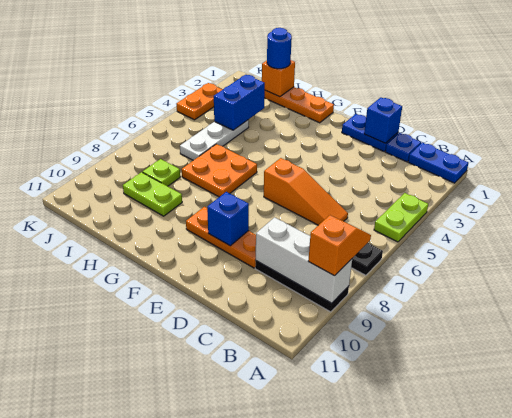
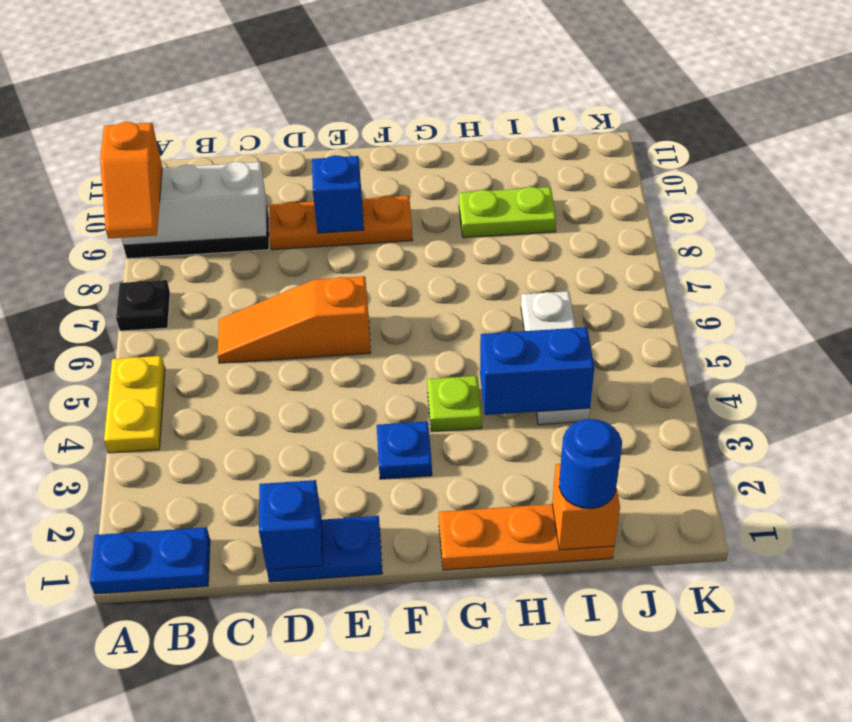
lime 1x2 plate [374,193,428,242] -> yellow 1x2 plate [104,356,165,453]
blue 1x1 plate [385,133,421,162] -> blue 1x1 plate moved to [377,421,432,479]
orange 2x2 plate [182,144,257,197] -> none
blue 1x2 brick [214,75,265,130] -> blue 1x2 brick turned to [480,327,594,415]
lime 1x1 plate [143,159,180,186] -> lime 1x1 plate moved to [427,376,482,432]
orange 1x2 plate [176,83,223,120] -> none

